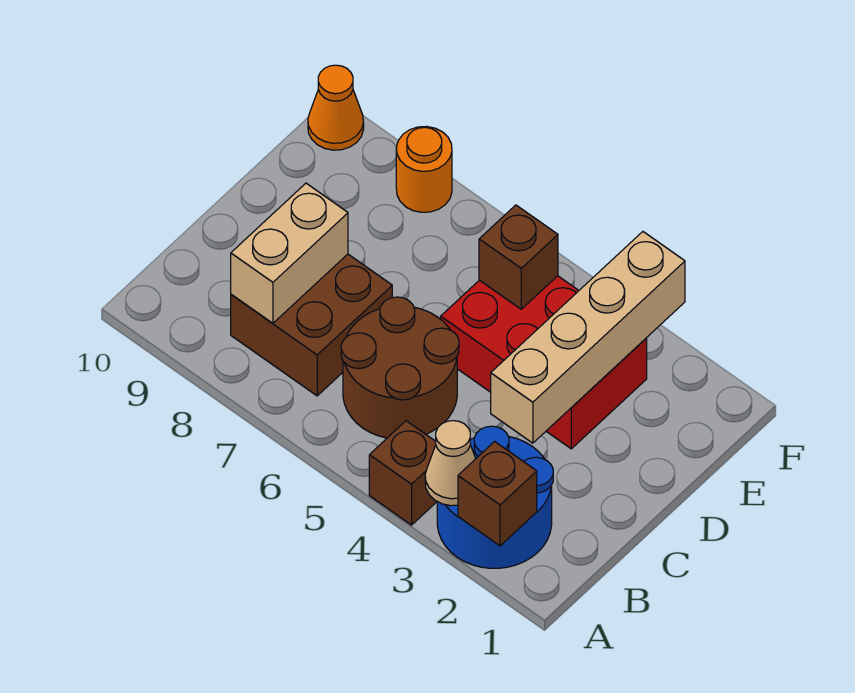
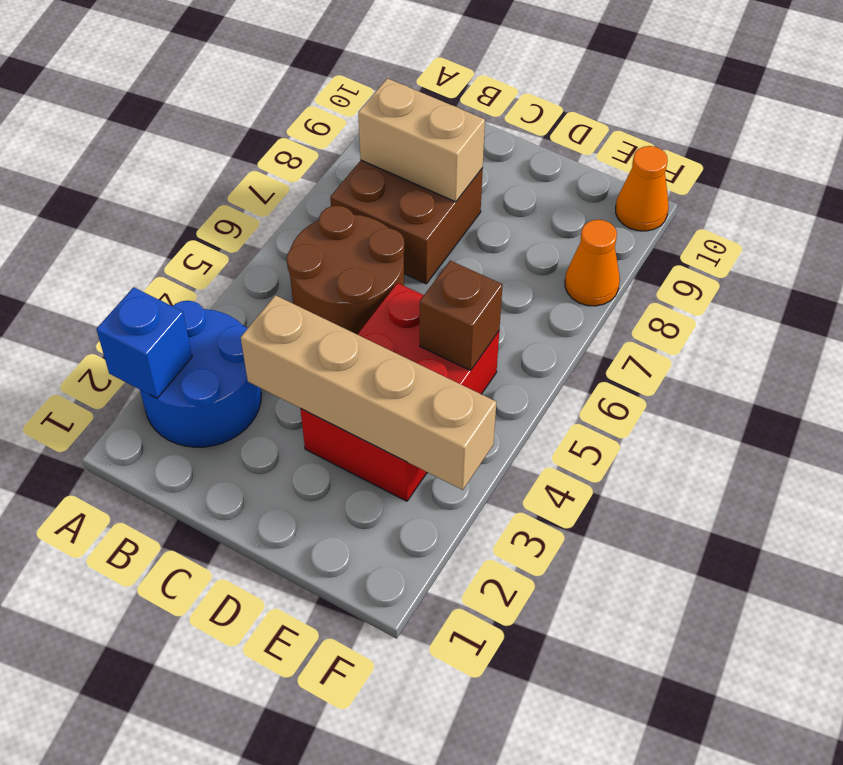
brown 1x1 brick [458,442,537,546] -> blue 1x1 brick [96,287,192,398]
tan 1x1 cone [425,421,476,506] -> none
brown 1x1 brick [369,421,437,525] -> none
orange 1x1 round brick [396,126,452,212] -> orange 1x1 cone [565,220,620,306]

